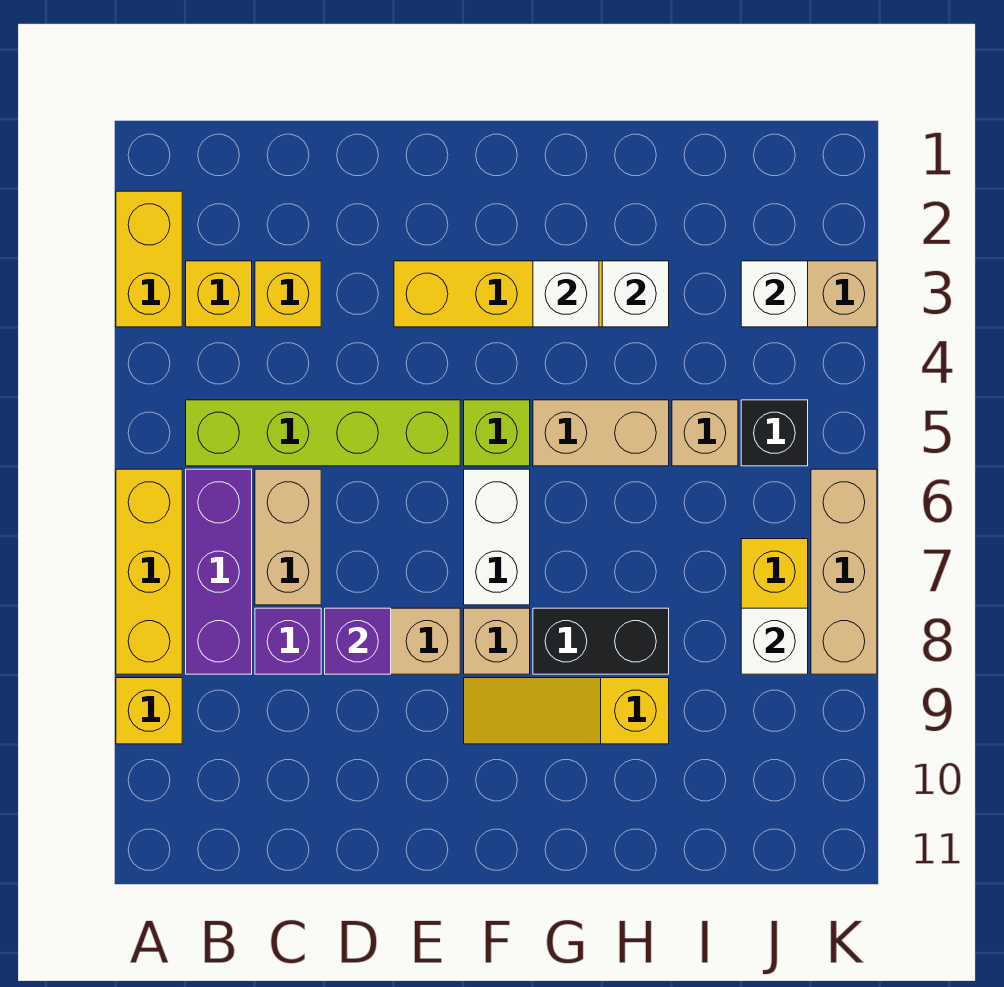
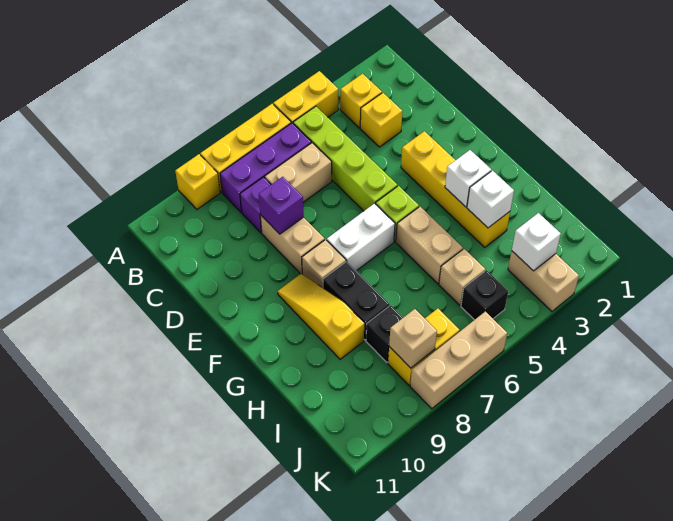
yellow 1x2 brick [116,191,182,327] -> yellow 1x2 brick moved to [273,71,338,123]
none -> black 1x1 brick [366,305,403,362]
white 1x1 brick [741,608,808,674] -> tan 1x1 brick [389,309,437,368]

